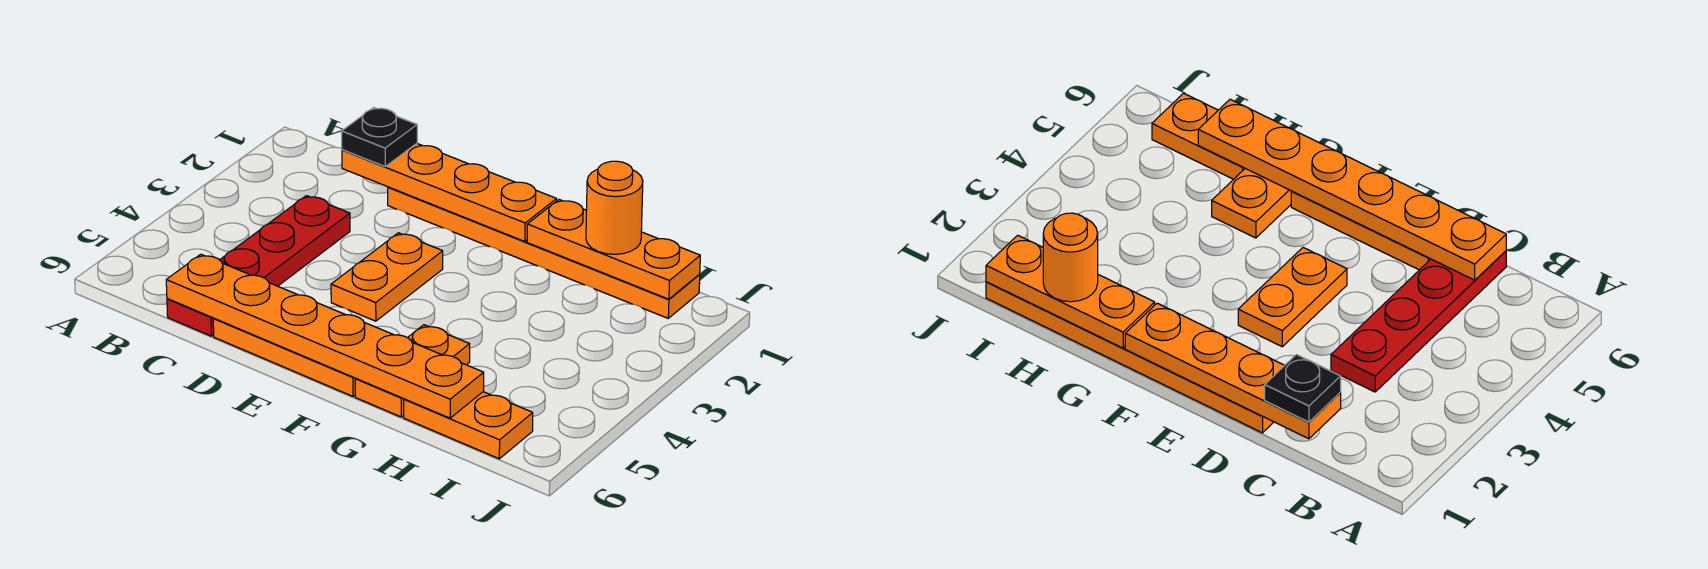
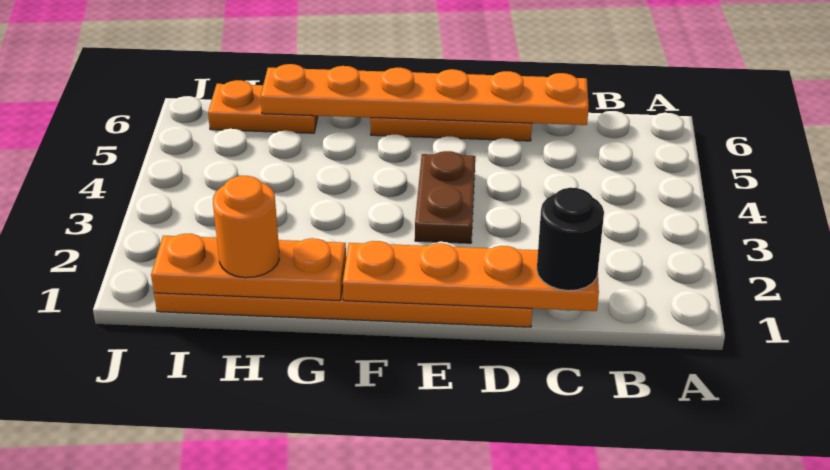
black 1x1 plate [342,108,417,166] -> black 1x1 round brick [537,188,604,291]
red 1x4 plate [167,196,350,336] -> none
orange 1x2 plate [331,233,443,321] -> brown 1x2 plate [415,151,475,243]
orange 1x2 plate [355,325,470,417] -> none

